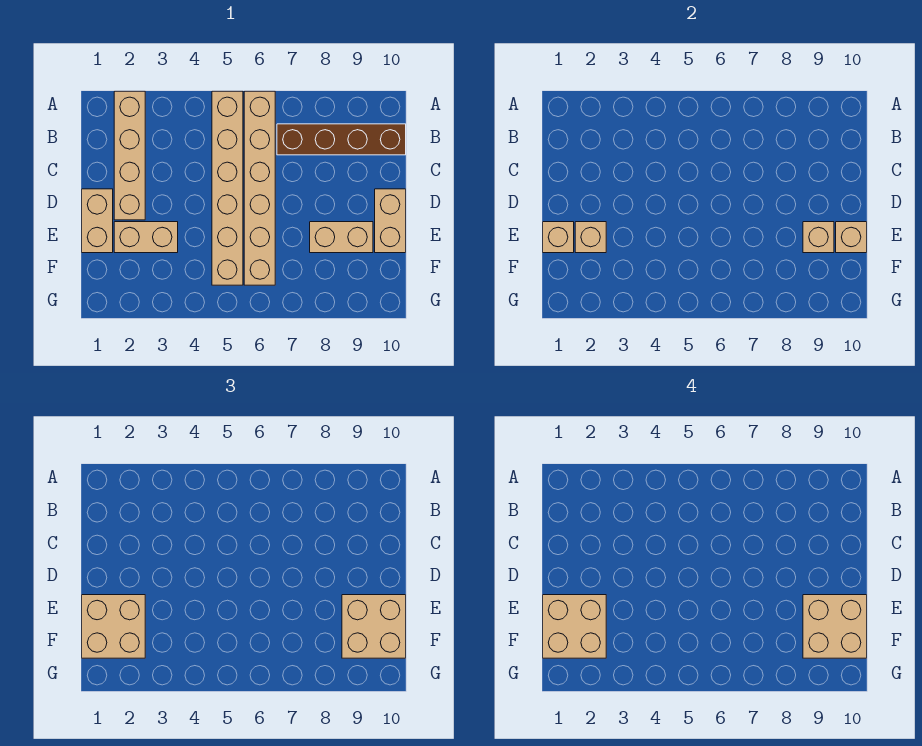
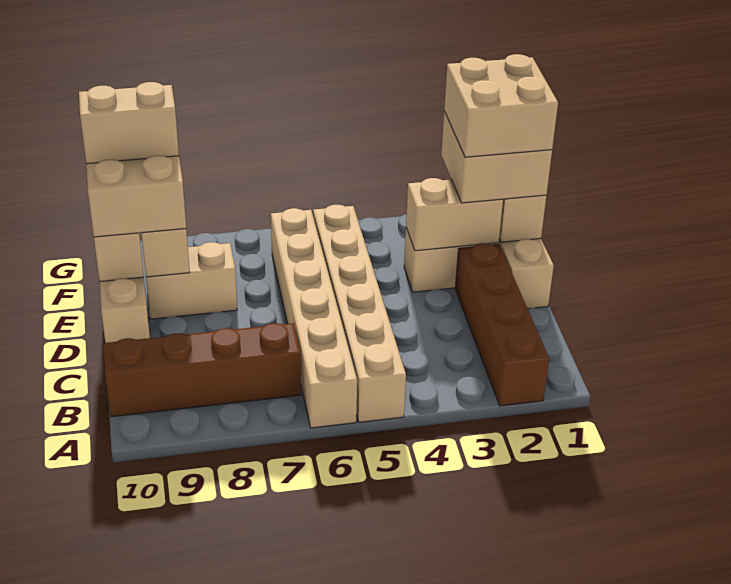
tan 1x4 brick [114,91,145,220] -> brown 1x4 brick [455,243,549,406]
tan 1x1 brick [575,222,606,253] -> tan 1x2 brick [406,178,503,251]
tan 2x2 brick [803,595,867,658] -> tan 1x2 brick [79,82,179,164]

